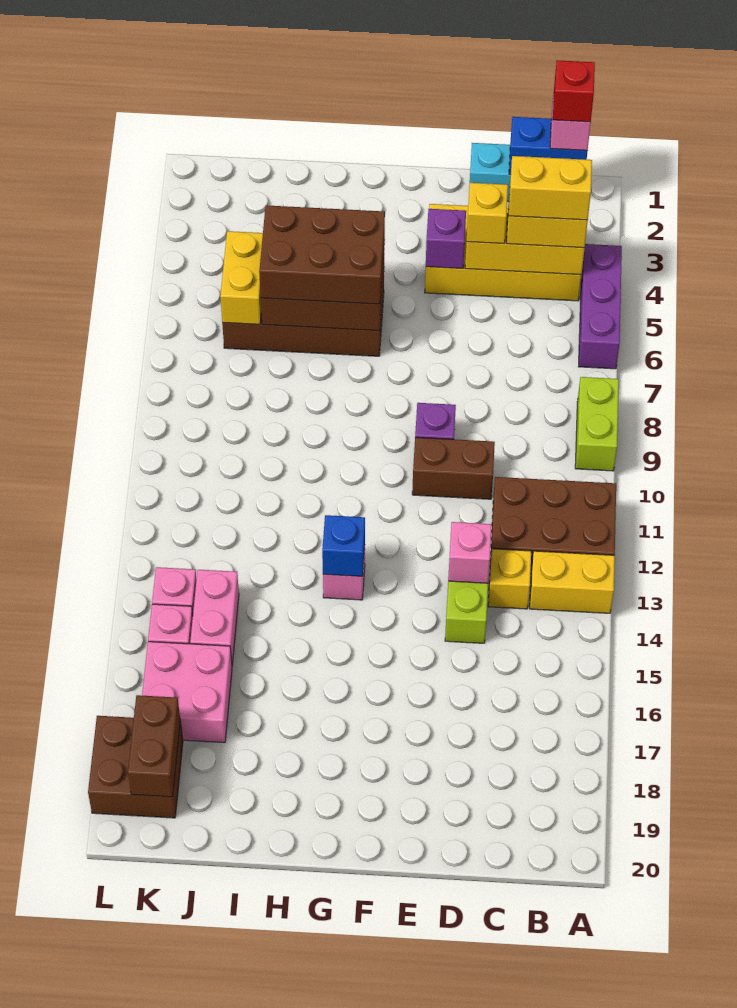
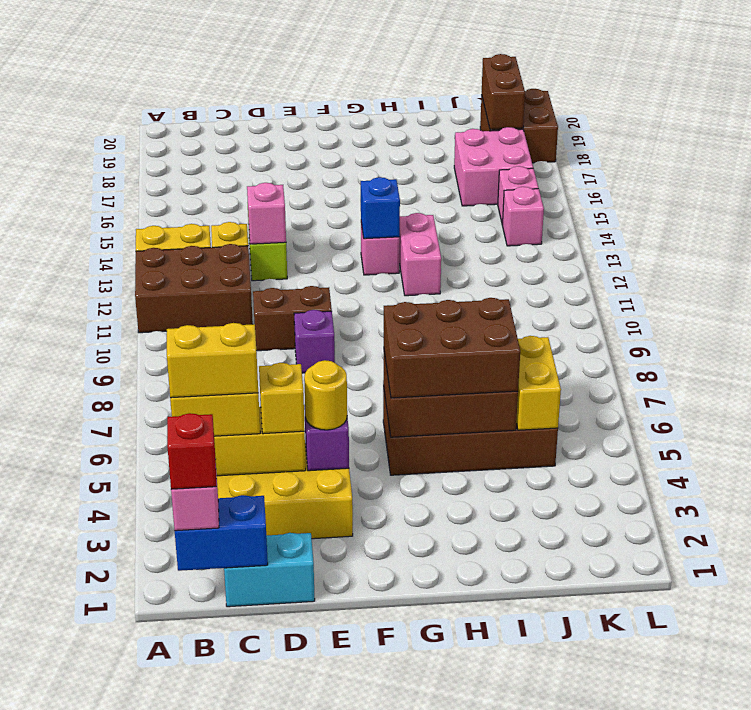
purple 1x3 brick [579,244,622,369] -> none
lime 1x2 brick [575,377,619,471] -> none
none -> yellow 1x1 round brick [304,360,347,430]
pink 1x2 brick [190,570,239,665] -> pink 1x2 brick moved to [399,213,441,296]

